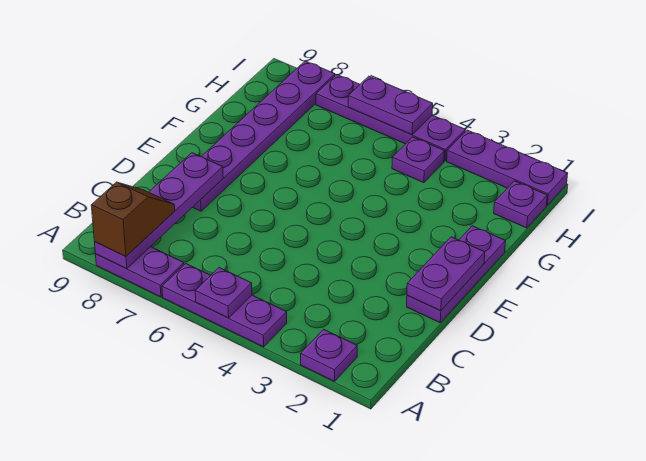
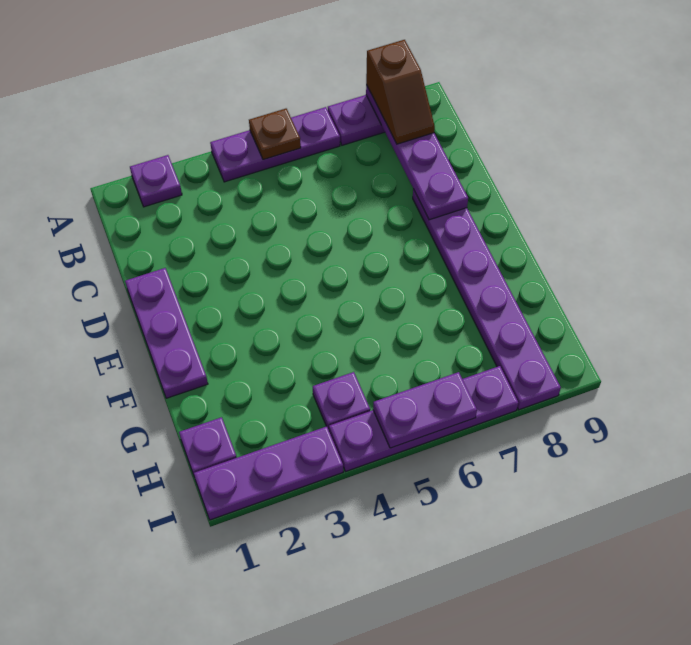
purple 1x1 plate [195,268,252,318] -> brown 1x1 plate [249,109,301,160]
purple 1x2 plate [407,237,485,311] -> none

